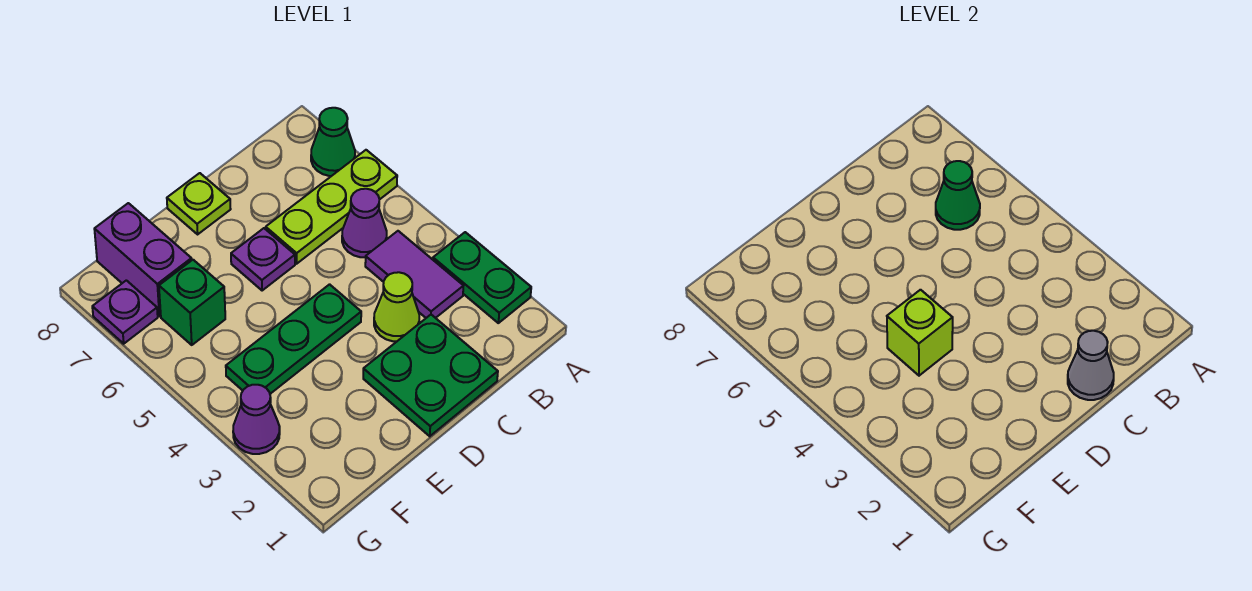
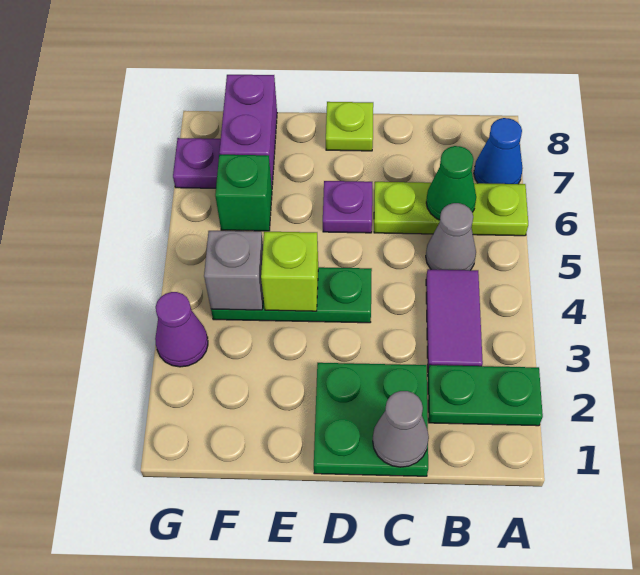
green 1x2 plate [433,232,531,323] -> green 1x2 plate turned to [428,365,543,426]
green 1x1 cone [311,108,355,176] -> blue 1x1 cone [474,118,523,184]
purple 1x1 cone [342,189,387,257] -> grey 1x1 cone [426,203,476,270]
lime 1x1 cone [374,272,419,341] -> none
none -> grey 1x1 brick [204,231,263,310]

